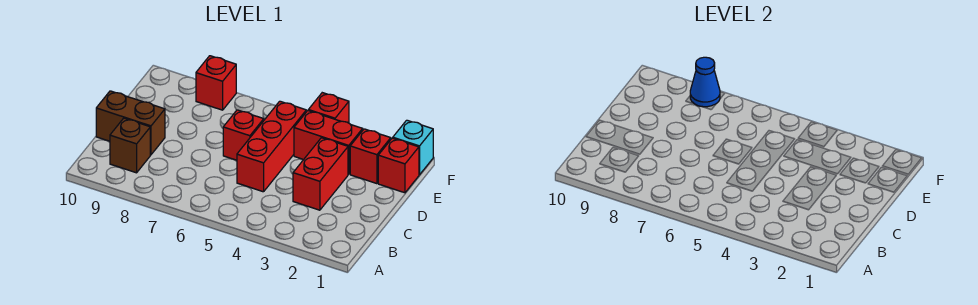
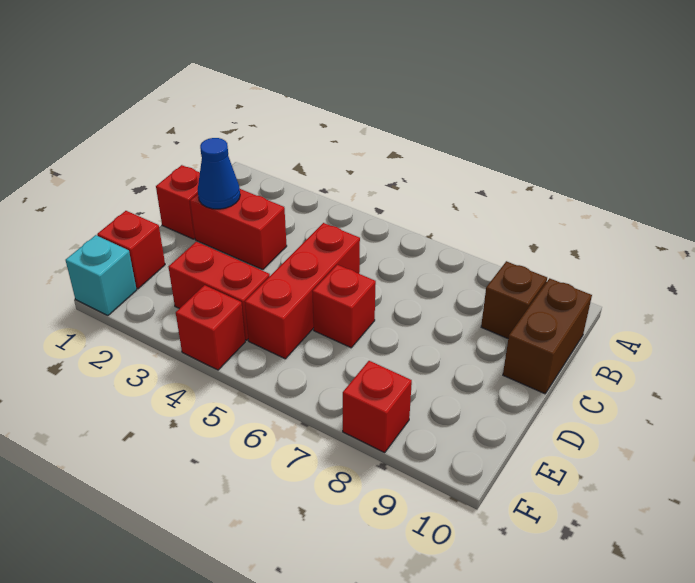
red 1x2 brick [293,138,348,210] -> red 1x2 brick turned to [190,189,287,270]
brown 1x2 brick [96,91,165,155] -> brown 1x2 brick turned to [503,278,592,394]
red 1x1 brick [350,129,391,184] -> red 1x1 brick moved to [156,165,200,239]
blue 1x1 cone [690,57,720,107] -> blue 1x1 cone moved to [198,138,240,209]

